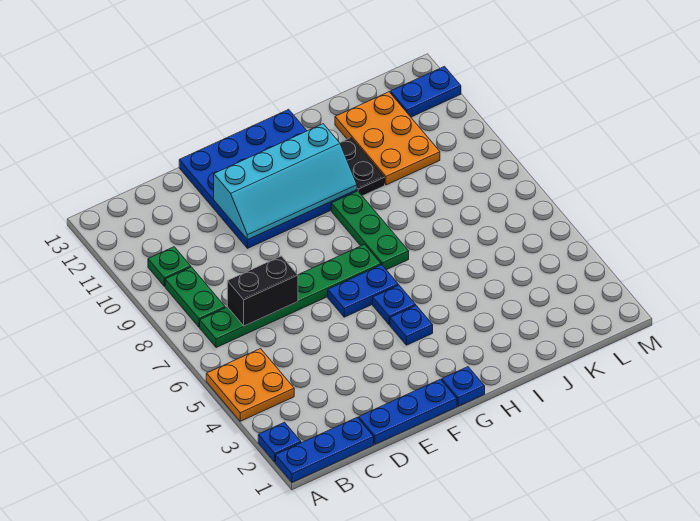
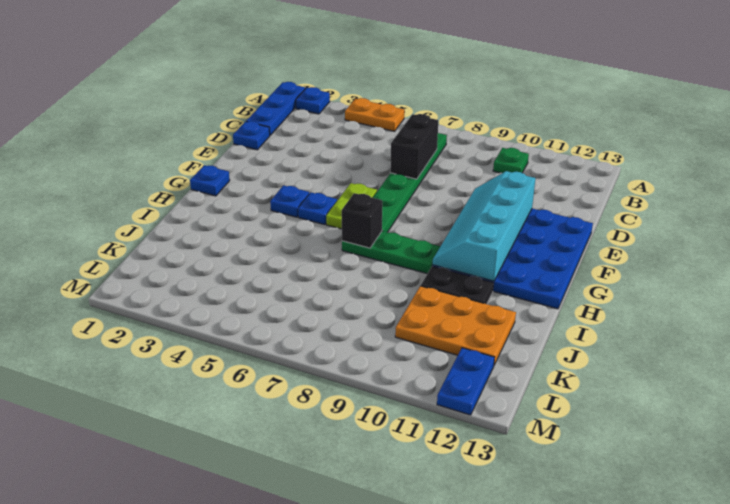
orange 2x2 plate [206,349,294,421] -> orange 1x2 plate [345,98,404,131]
green 1x2 plate [165,267,225,327] -> none
blue 1x3 plate [359,379,457,444] -> blue 1x1 plate [233,121,270,150]
blue 1x2 plate [328,265,398,317] -> lime 1x2 plate [326,183,377,229]
none -> black 1x1 brick [342,193,382,248]

